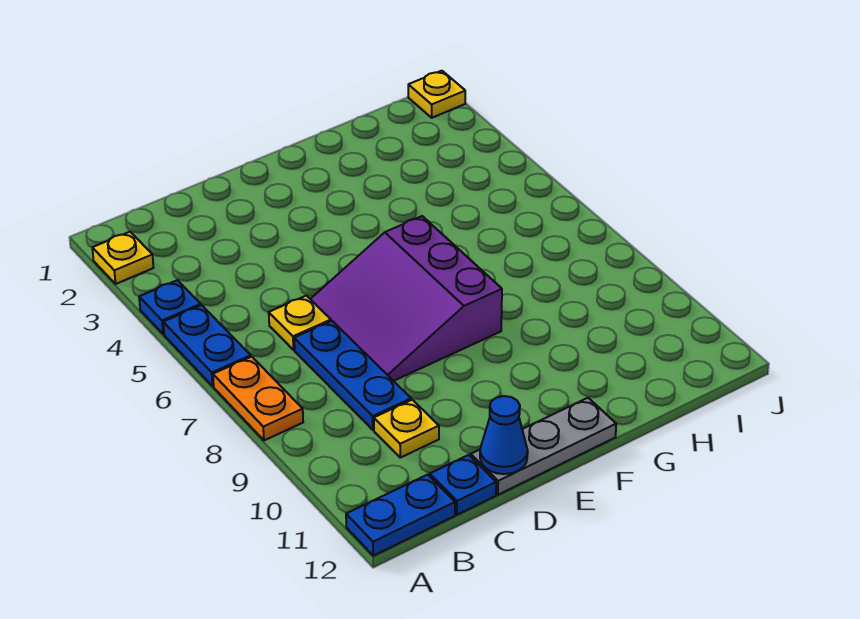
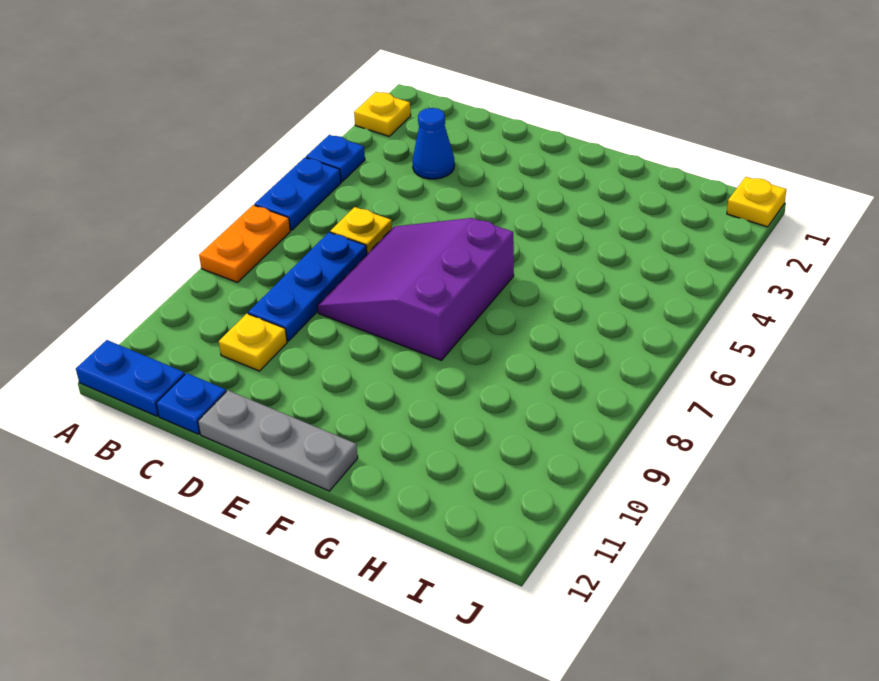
blue 1x1 cone [480,396,528,474] -> blue 1x1 cone moved to [413,108,455,179]

